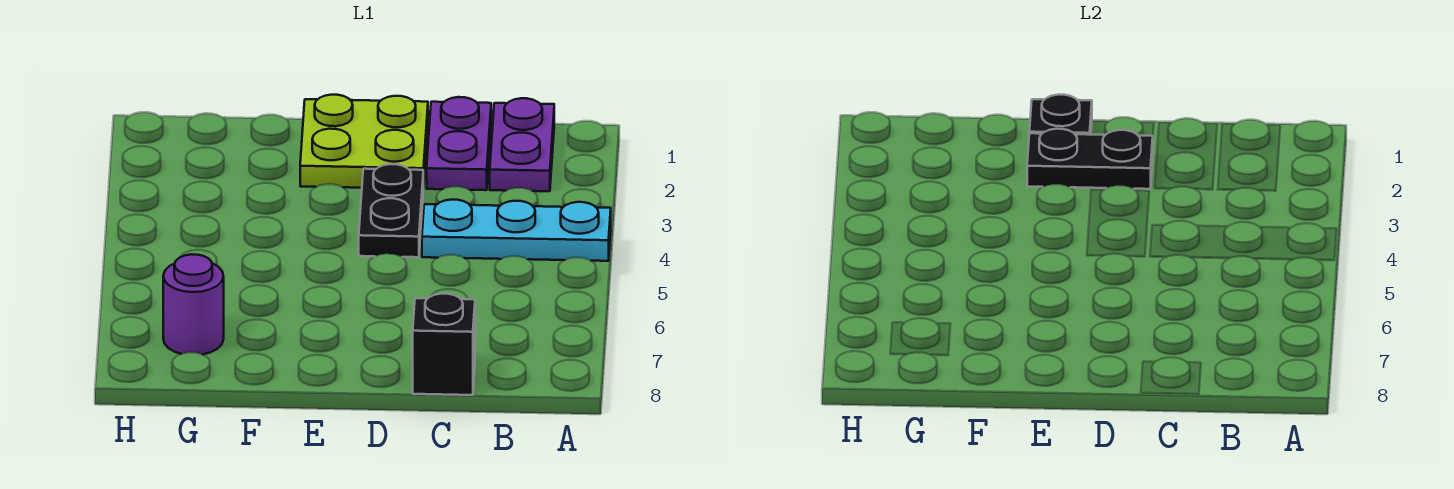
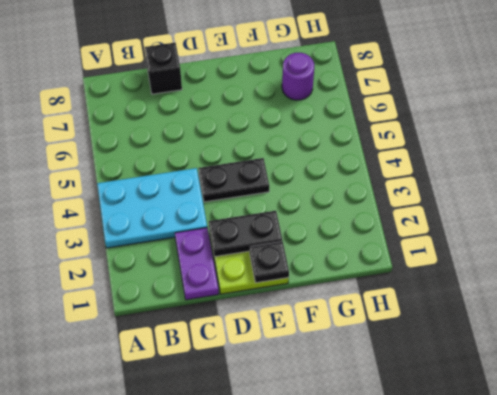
cyan 1x3 plate [422,200,611,261] -> cyan 2x3 plate [97,168,207,248]
purple 1x2 plate [490,98,554,191] -> none
black 1x2 plate [359,164,423,257] -> black 1x2 plate turned to [199,158,269,202]

